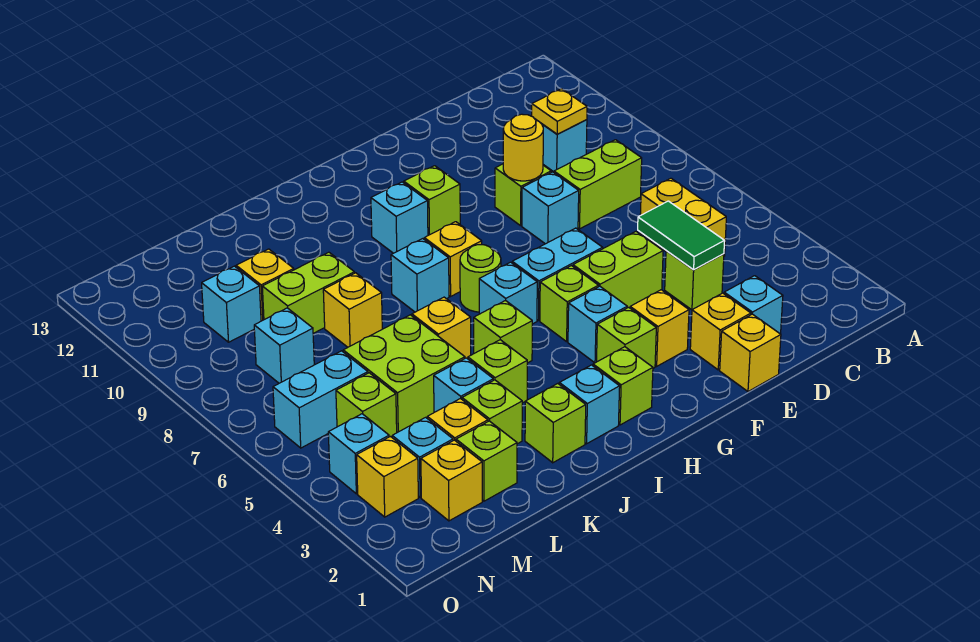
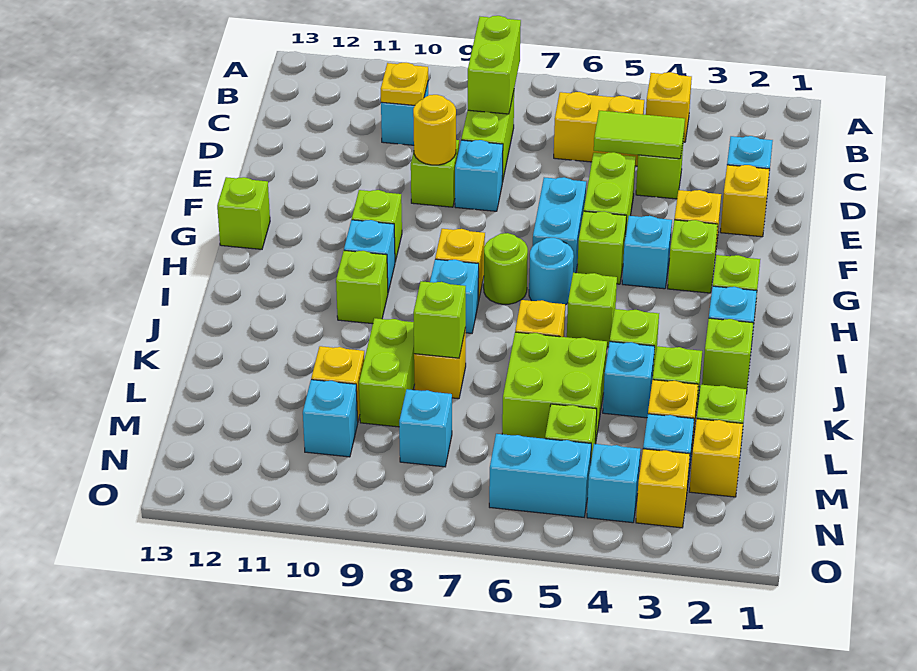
none -> lime 1x2 brick [468,16,521,114]
green 1x2 tile [638,201,725,270] -> lime 1x2 tile [594,111,685,159]
yellow 1x1 brick [720,314,781,392] -> yellow 1x1 brick moved to [646,72,692,142]
none -> lime 1x1 brick [217,177,270,249]
cyan 1x1 brick [479,262,537,324] -> cyan 1x1 round brick [529,238,574,305]
none -> lime 1x1 brick [336,251,388,324]
none -> lime 1x1 brick [413,281,466,358]
cyan 1x2 brick [273,351,368,448] -> cyan 1x2 brick turned to [489,434,591,517]

